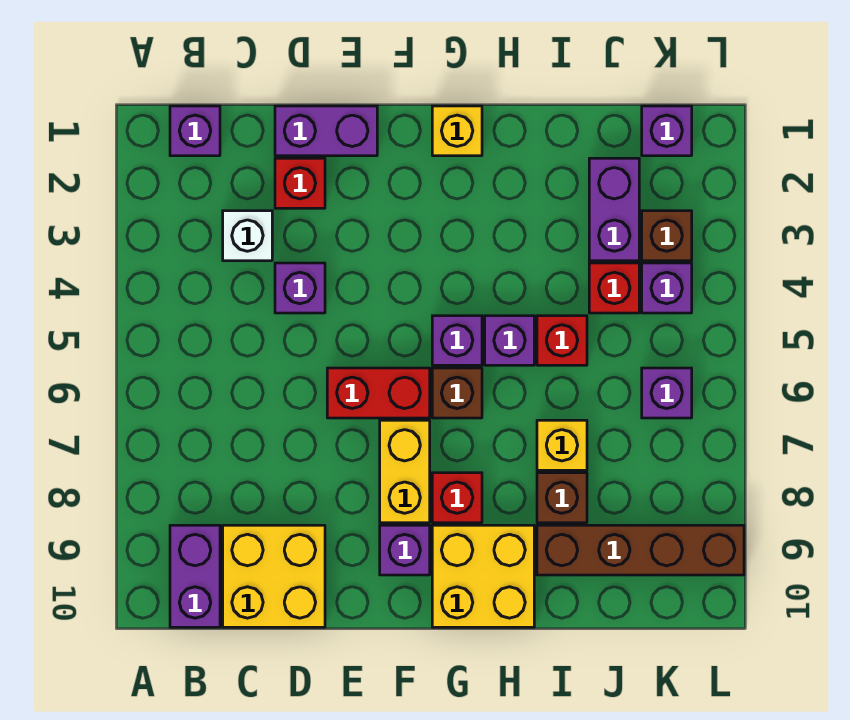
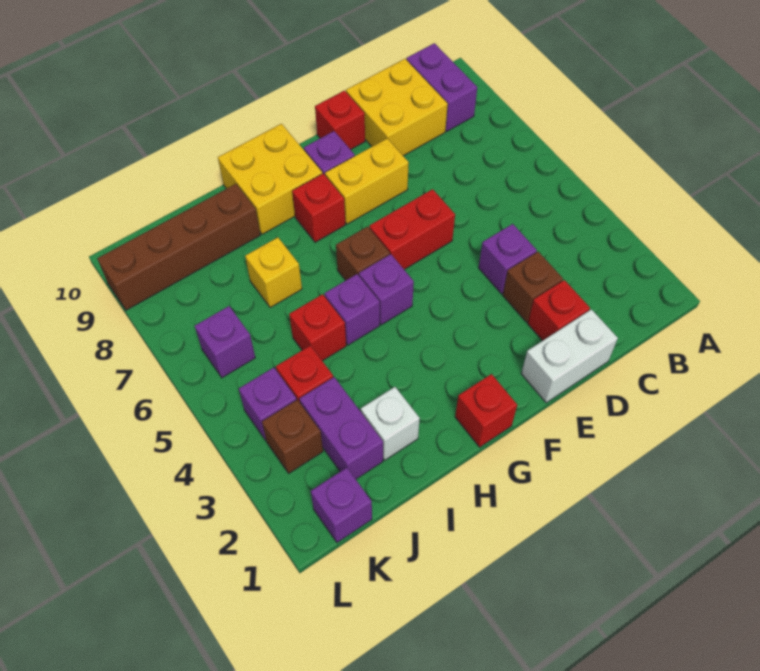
purple 1x1 brick [170,106,220,156] -> none
white 1x1 brick [223,211,272,261] -> white 1x1 brick moved to [361,387,420,460]
purple 1x2 brick [275,106,377,156] -> white 1x2 brick [521,309,618,403]
none -> red 1x1 brick [315,91,365,150]
yellow 1x2 brick [380,420,430,523] -> yellow 1x2 brick turned to [325,138,409,224]
yellow 1x1 brick [432,106,482,156] -> red 1x1 brick [455,374,517,447]
brown 1x1 brick [537,473,587,523] -> brown 1x1 brick moved to [503,252,563,322]

